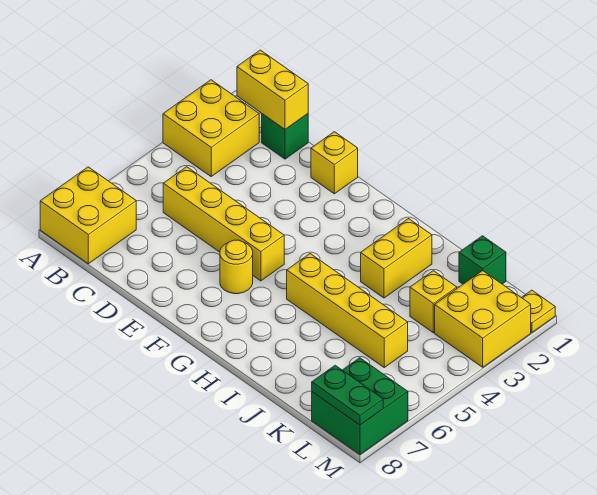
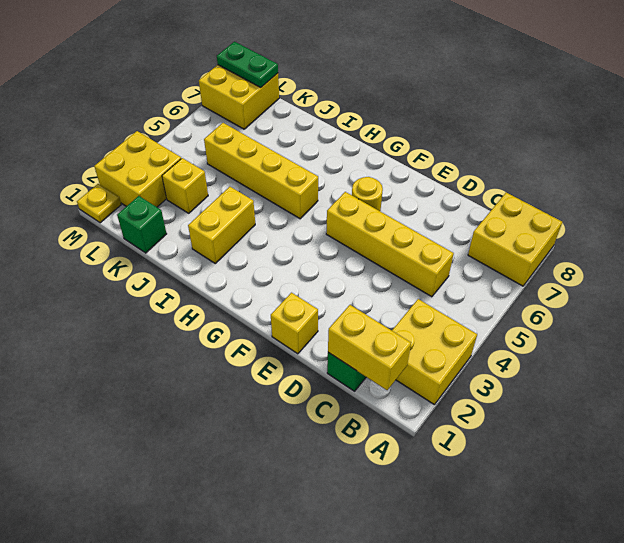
green 2x2 brick [312,358,408,454] -> yellow 2x2 brick [199,65,279,129]

